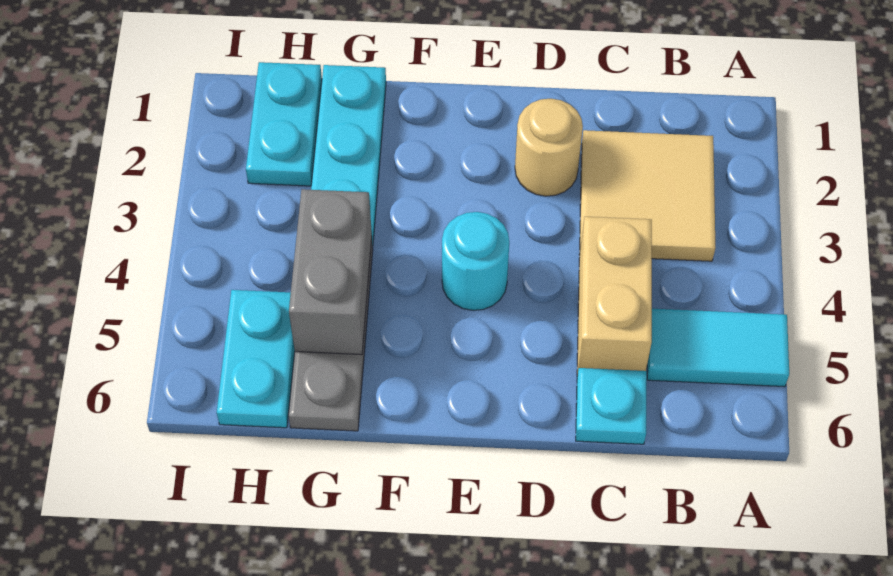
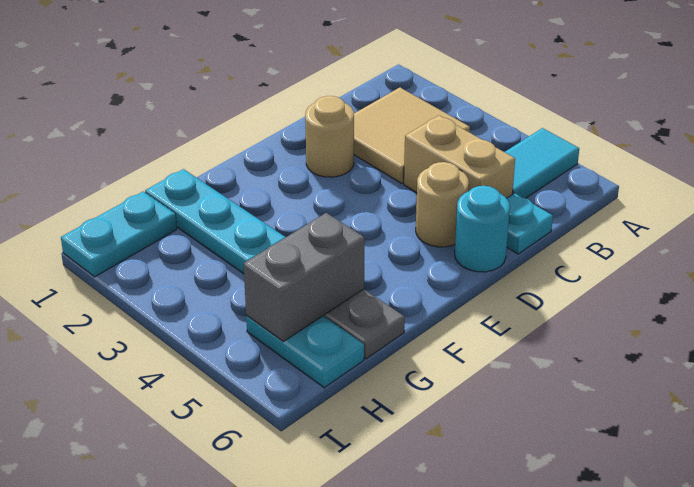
none -> tan 1x1 round brick [416,162,469,247]
cyan 1x1 round brick [442,212,509,310] -> cyan 1x1 round brick moved to [455,186,510,272]
grey 1x2 brick [289,189,372,355] -> grey 1x2 brick turned to [244,213,365,341]
cyan 1x2 plate [246,62,322,186] -> cyan 1x2 plate turned to [61,191,177,277]

